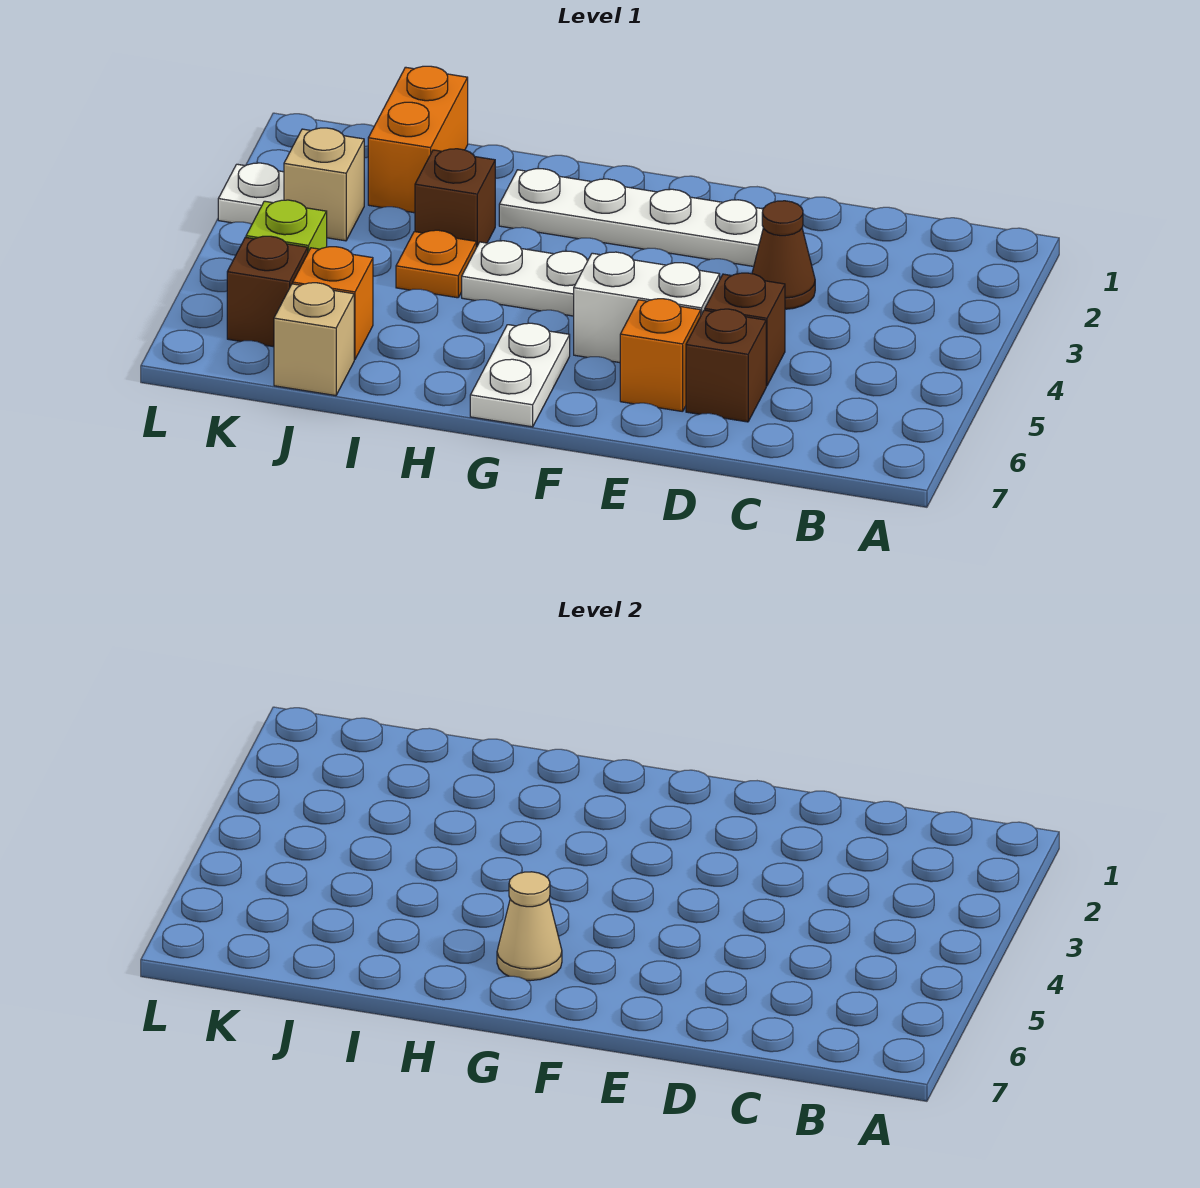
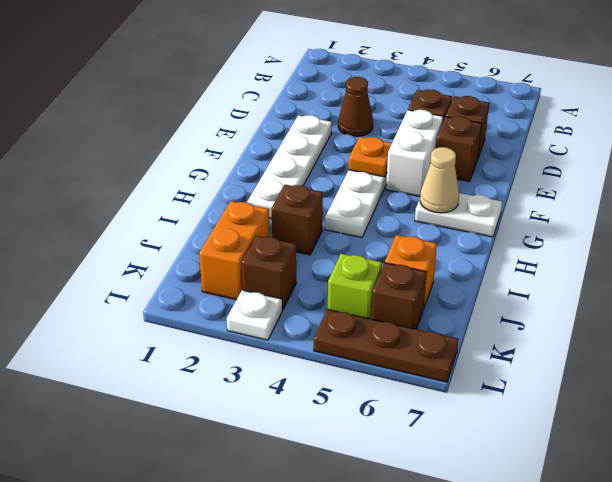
orange 1x1 brick [620,299,701,412] -> brown 1x1 brick [436,117,482,182]
orange 1x1 plate [396,230,476,298] -> orange 1x1 plate moved to [349,137,392,177]
orange 1x2 brick [368,66,468,213] -> orange 1x2 brick turned to [199,201,270,300]
tan 1x1 brick [274,283,354,396] -> none
tan 1x1 brick [284,128,364,241] -> brown 1x1 brick [241,236,296,310]
none -> brown 1x3 plate [314,309,458,382]

